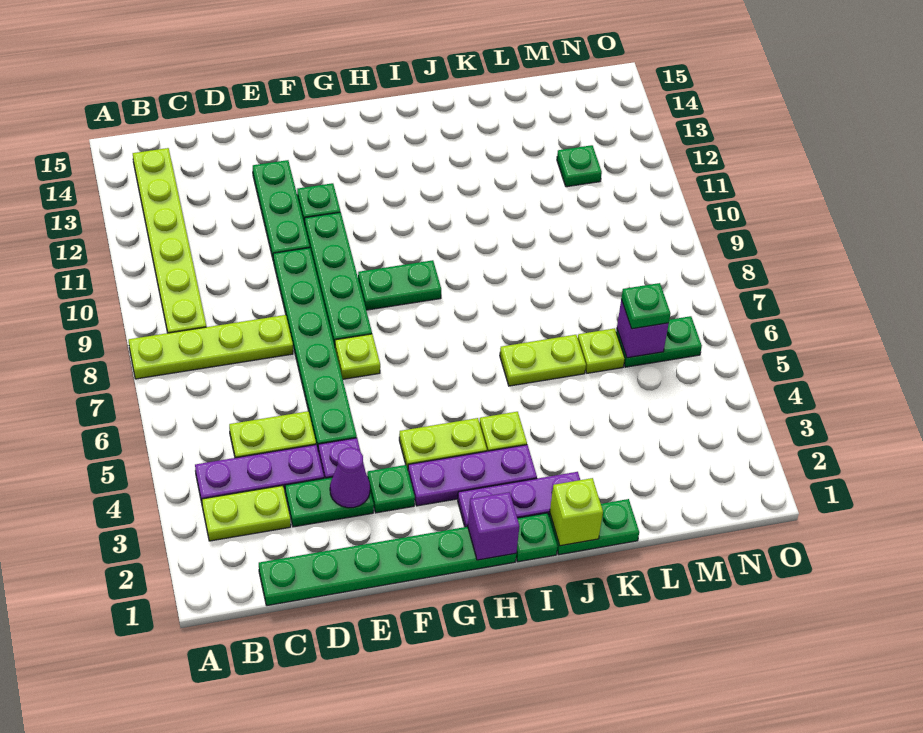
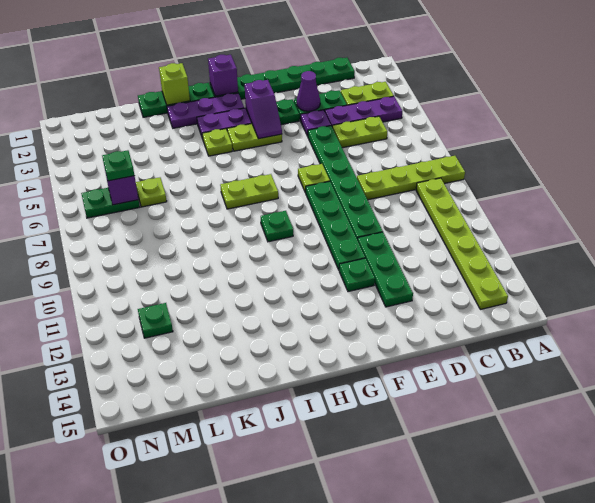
none -> purple 1x2 slope [245,80,282,139]
green 1x2 plate [358,260,441,310] -> green 1x1 plate [261,211,293,242]
lime 1x2 plate [500,335,586,386] -> lime 1x2 plate moved to [220,174,278,209]

